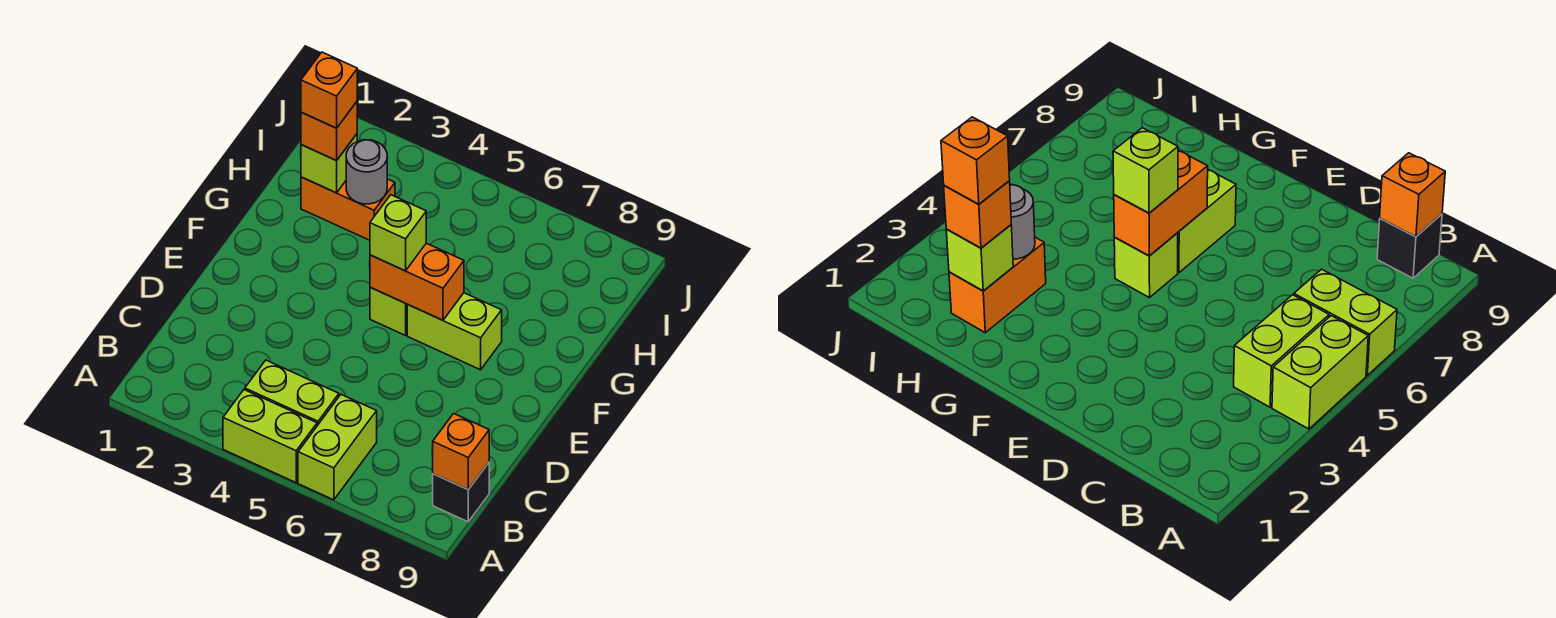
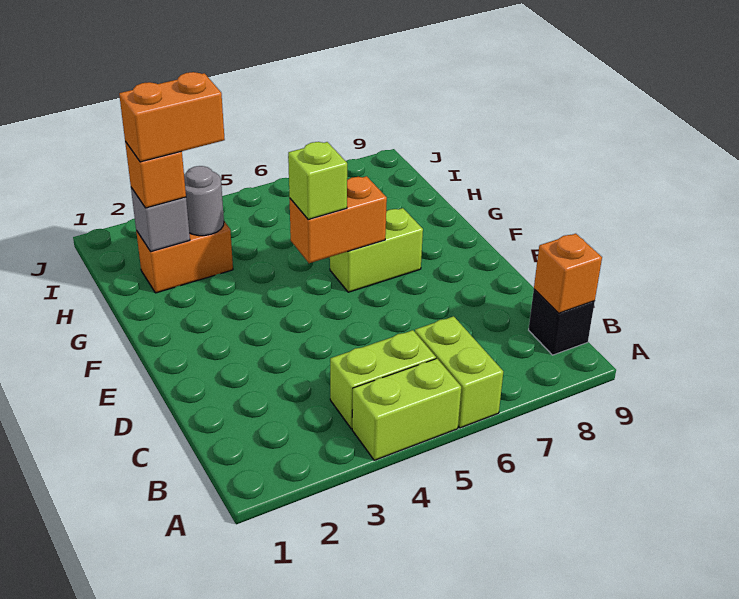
lime 1x1 brick [370,287,407,335] -> none
lime 1x1 brick [301,134,357,193] -> grey 1x1 brick [131,188,190,252]
orange 1x1 brick [301,52,357,128] -> orange 1x2 brick [119,72,225,162]

